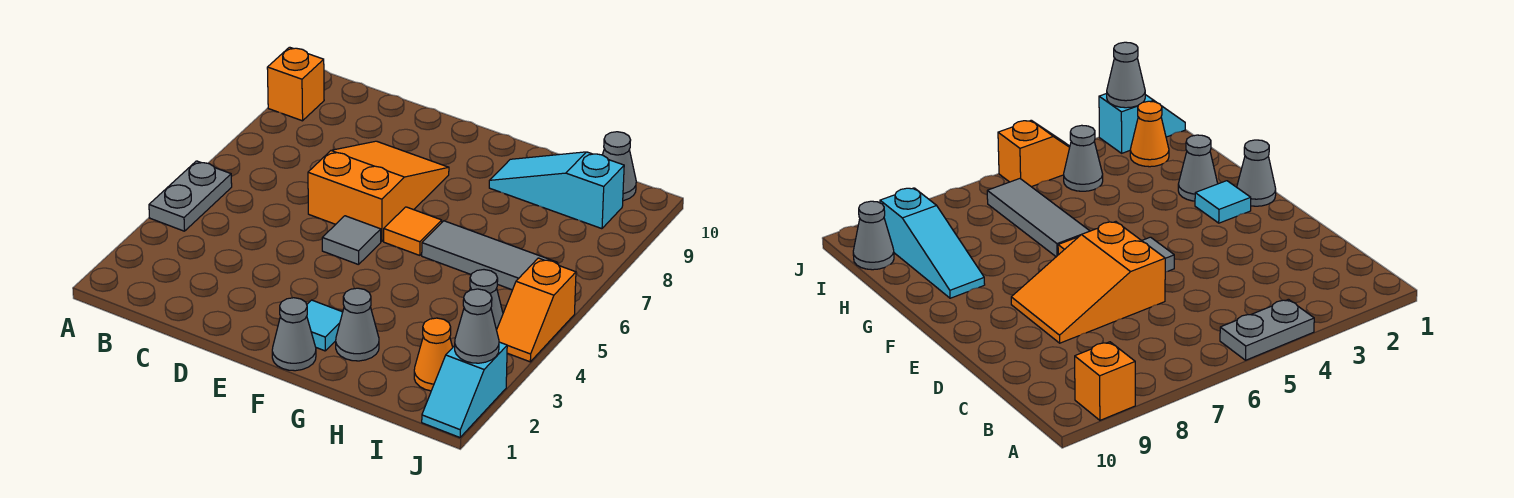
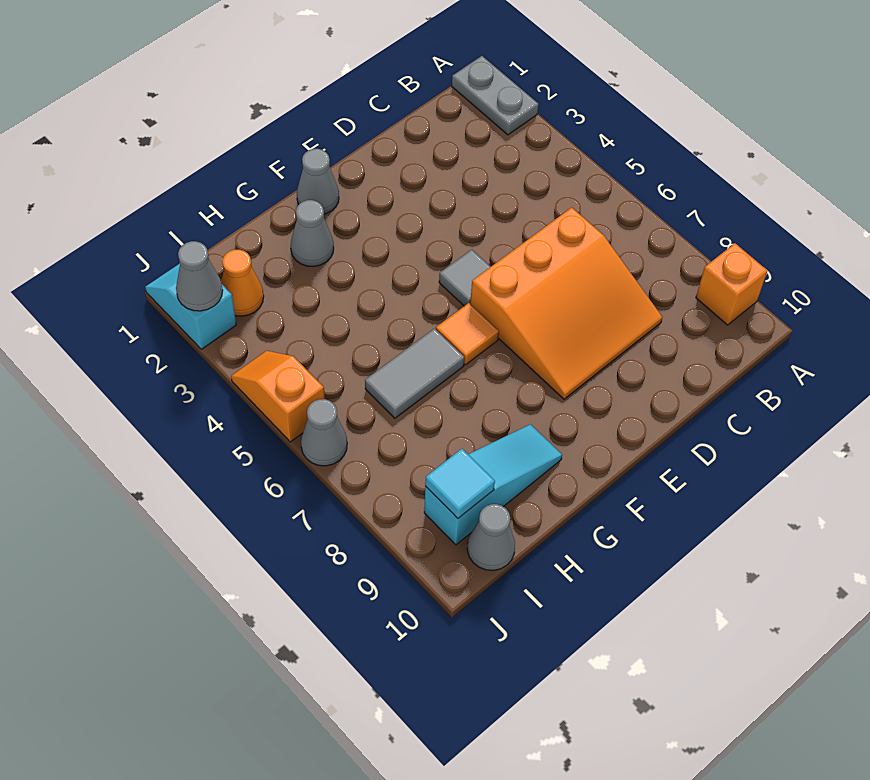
grey 1x2 plate [149,161,232,231] -> grey 1x2 plate moved to [452,56,539,135]
orange 2x3 slope [308,141,449,241] -> orange 3x3 slope [470,207,662,399]
cyan 1x1 tile [307,300,343,351] -> cyan 1x1 tile moved to [425,449,495,518]
grey 1x3 tile [422,221,558,290] -> grey 1x2 tile [365,328,464,418]
grey 1x1 cone [470,270,503,330] -> grey 1x1 cone moved to [301,399,347,466]

